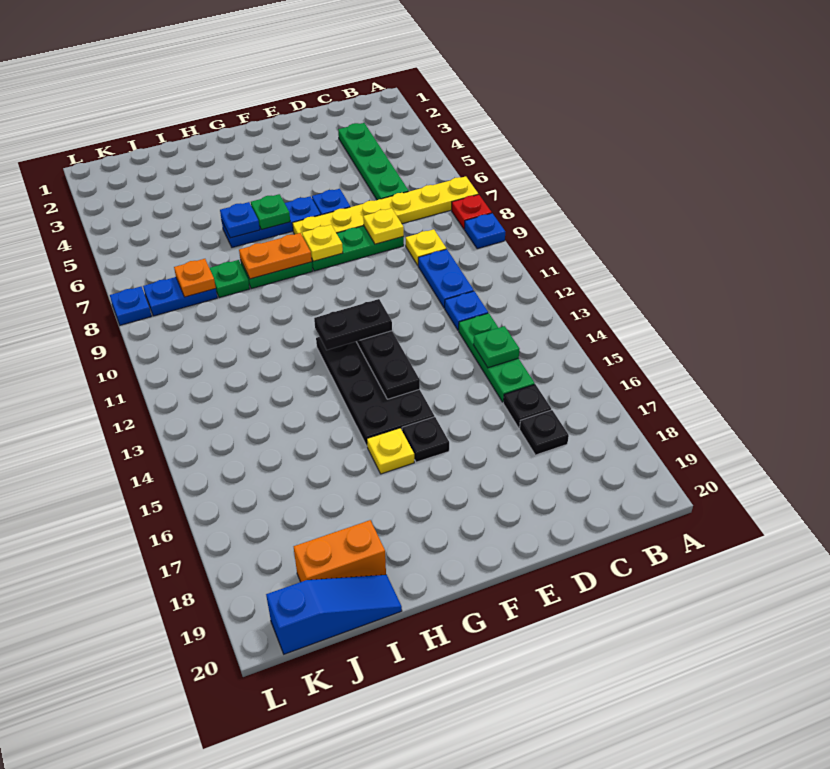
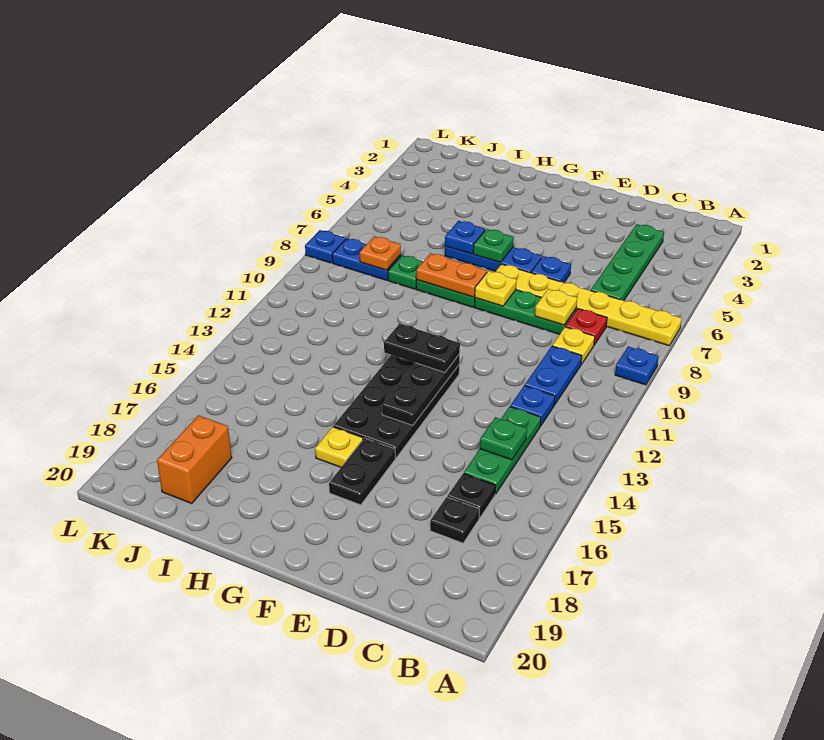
red 1x1 plate [452,194,492,229] -> red 1x1 plate moved to [566,309,607,345]
black 1x1 plate [402,417,449,462] -> black 1x2 plate [329,438,395,505]
orange 1x2 brick [294,520,386,582] -> orange 1x2 brick turned to [157,415,232,503]
blue 1x3 slope [266,575,402,654] -> none

